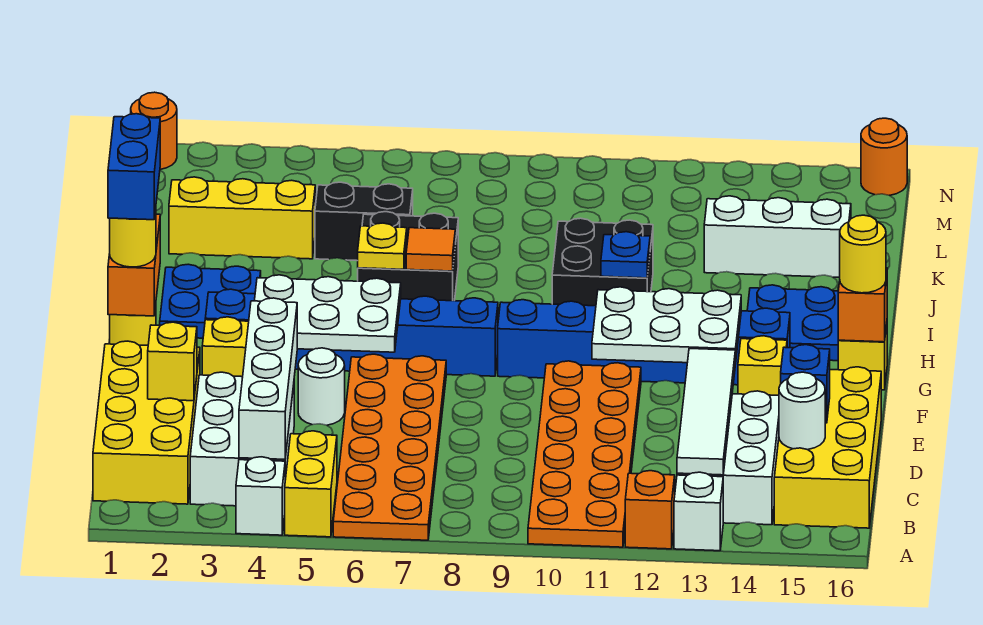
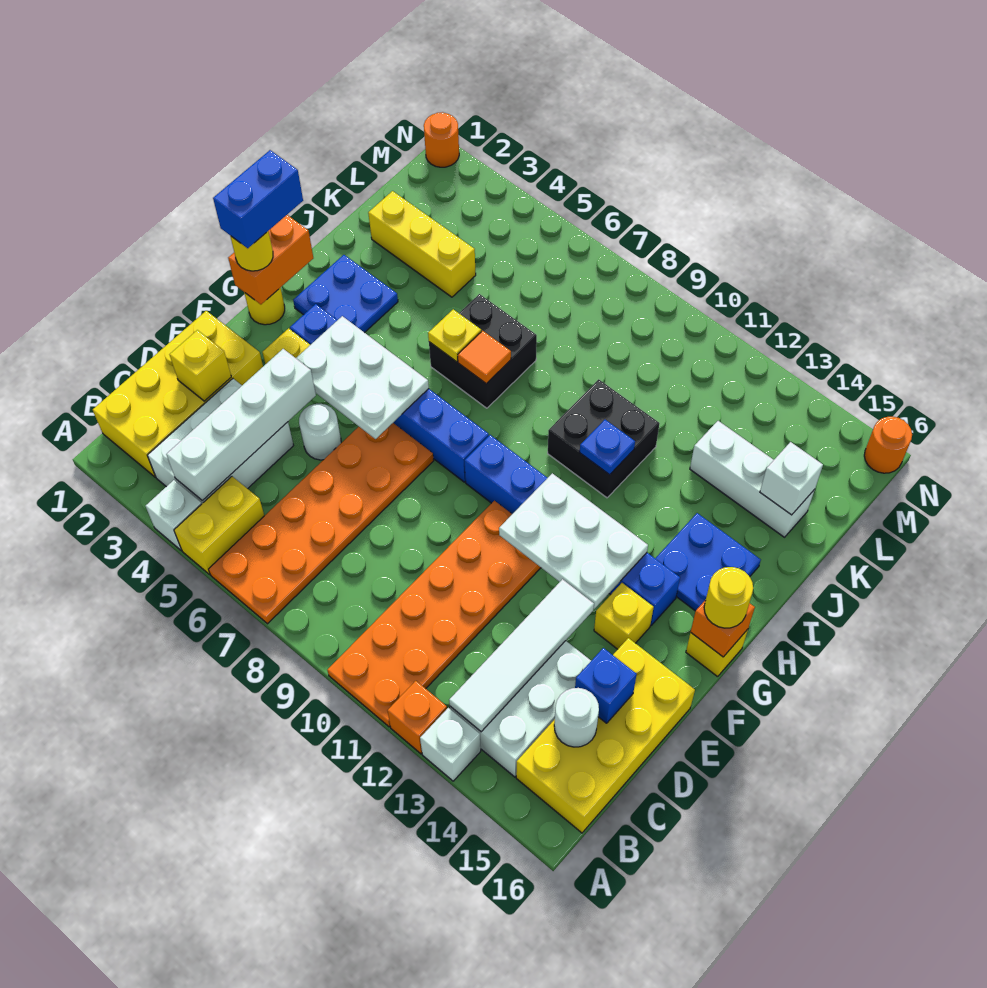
black 1x2 brick [315,182,413,261] -> none
none -> white 1x1 brick [760,442,823,515]

